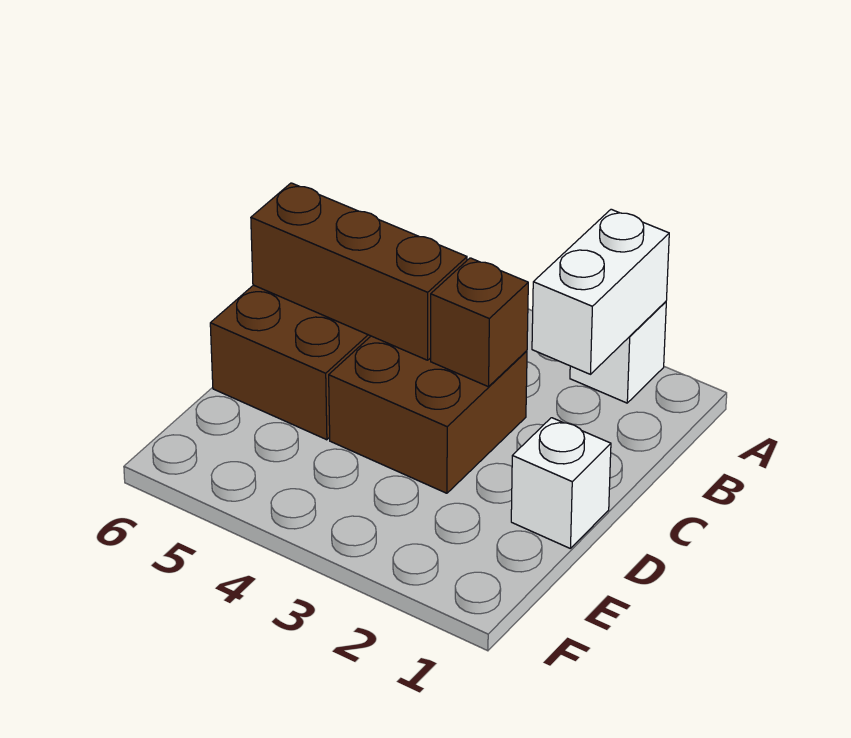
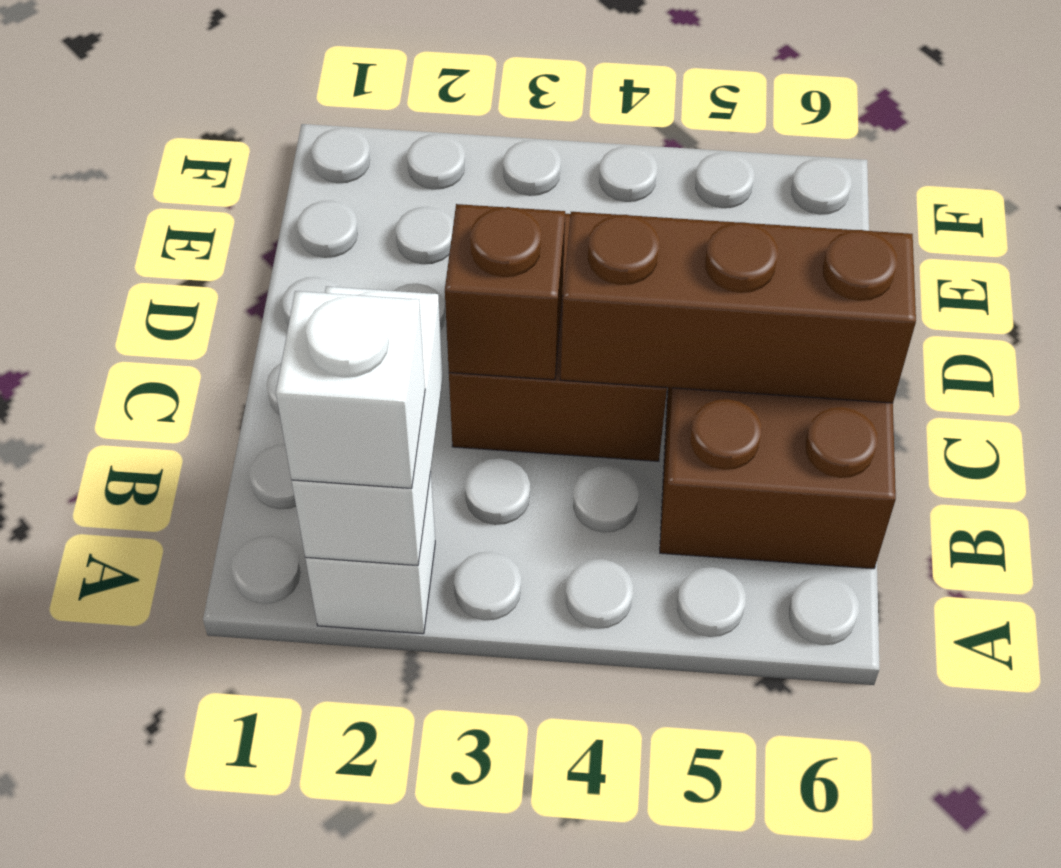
white 1x1 brick [511,418,611,549] -> white 1x1 brick moved to [276,291,425,489]

